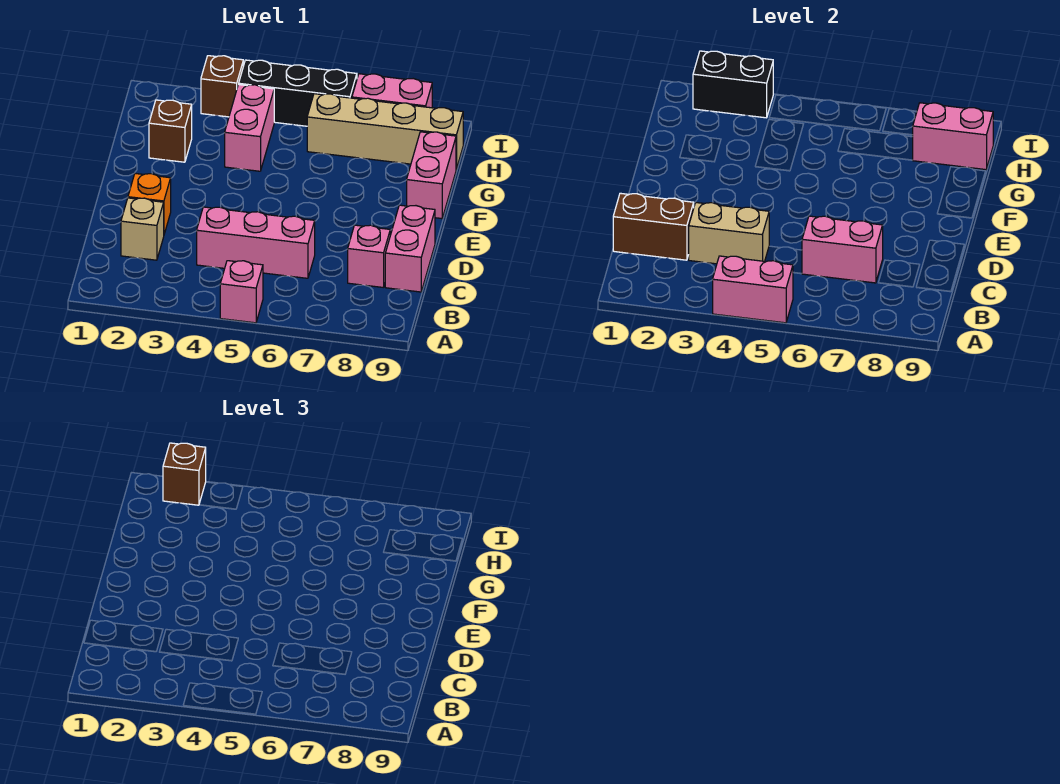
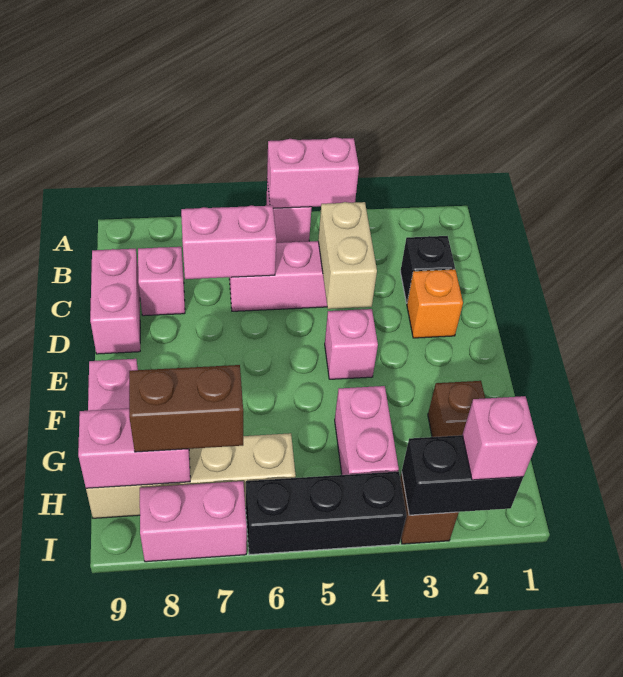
brown 1x2 brick [613,193,694,260] -> brown 1x2 brick moved to [129,365,243,452]
tan 1x1 brick [121,198,164,260] -> black 1x1 brick [400,236,455,303]
tan 1x2 brick [689,202,769,264] -> tan 1x2 brick turned to [318,202,377,309]
none -> pink 1x1 brick [325,309,378,379]
brown 1x1 brick [163,443,206,505] -> pink 1x1 brick [463,396,537,480]

